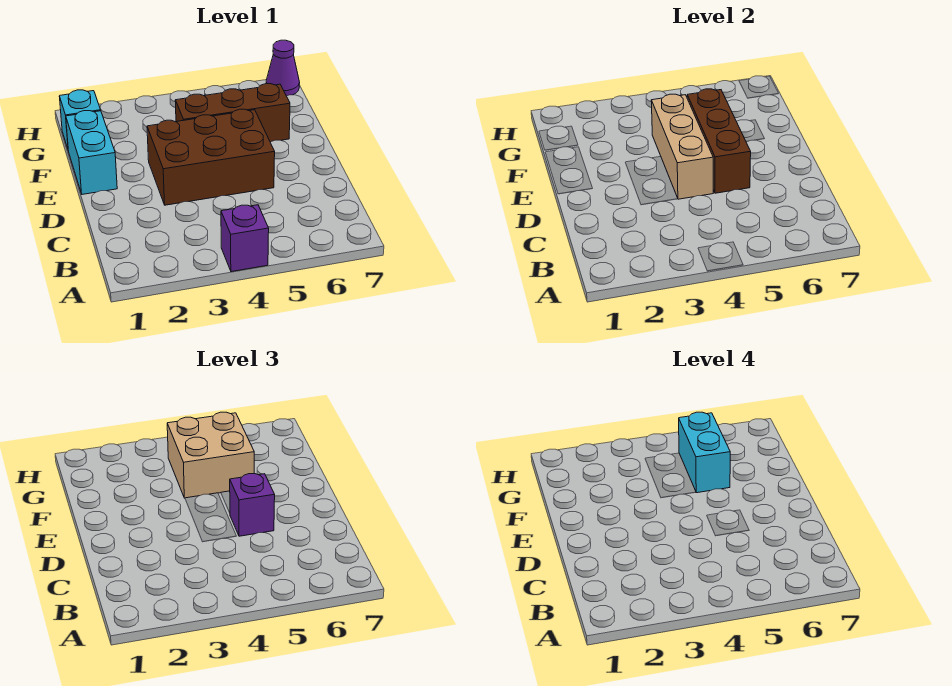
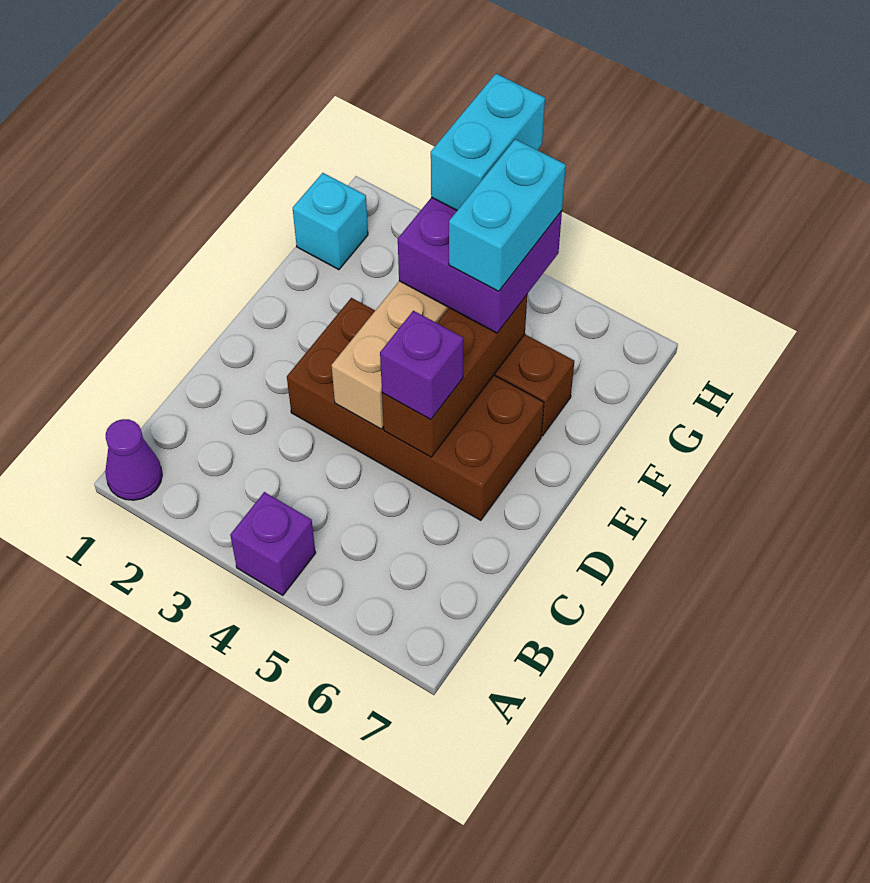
brown 2x3 brick [147,109,275,205] -> brown 2x4 brick [287,298,544,520]
cyan 1x2 brick [66,111,117,194] -> cyan 1x2 brick moved to [431,74,545,210]
tan 2x2 brick [167,412,254,498] -> purple 2x2 brick [398,197,562,333]
purple 1x1 cone [266,40,300,96] -> purple 1x1 cone moved to [105,419,162,500]

